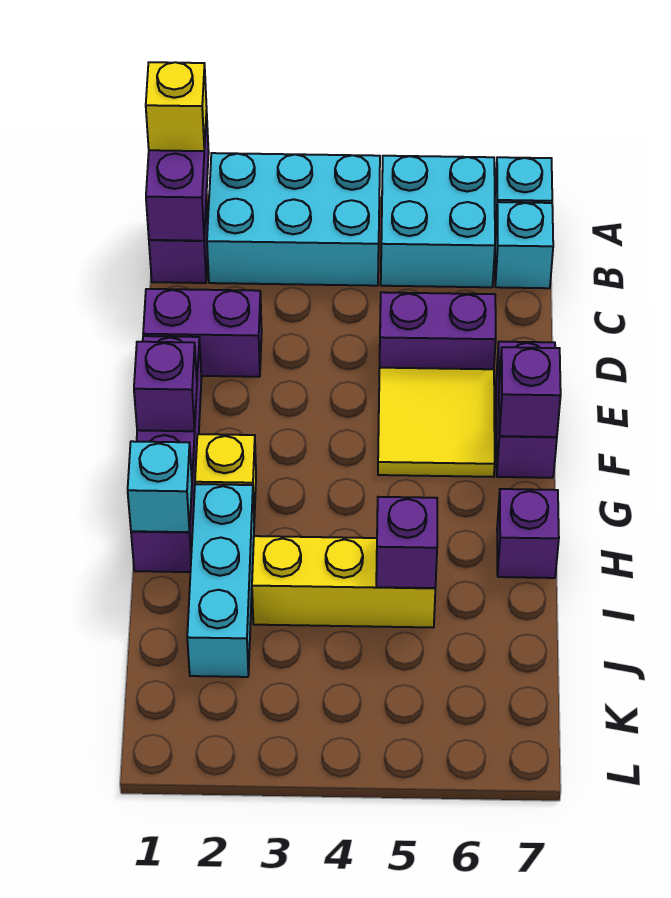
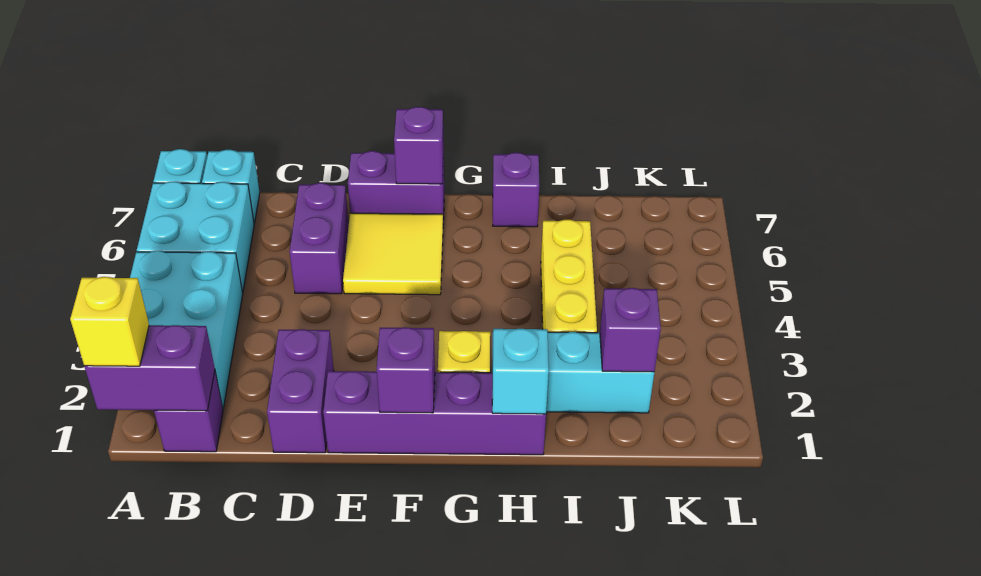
purple 1x1 brick [376,497,437,588] -> purple 1x1 brick moved to [600,288,661,372]

